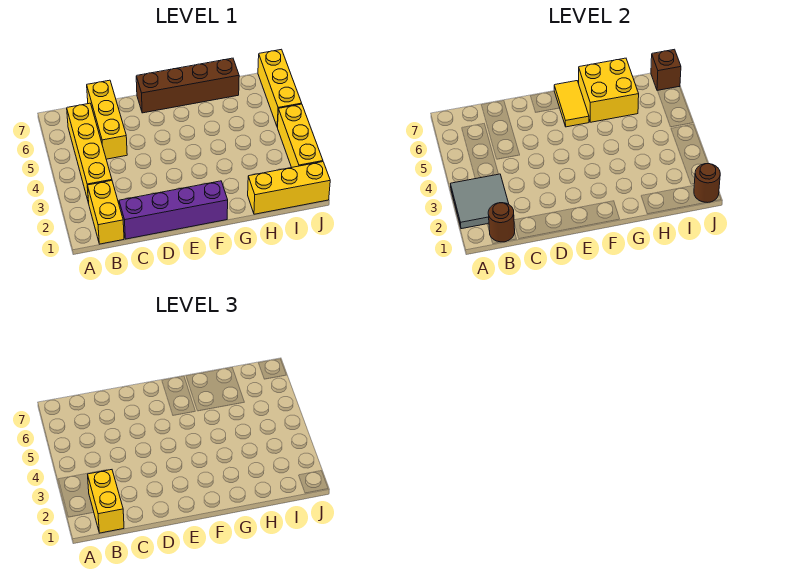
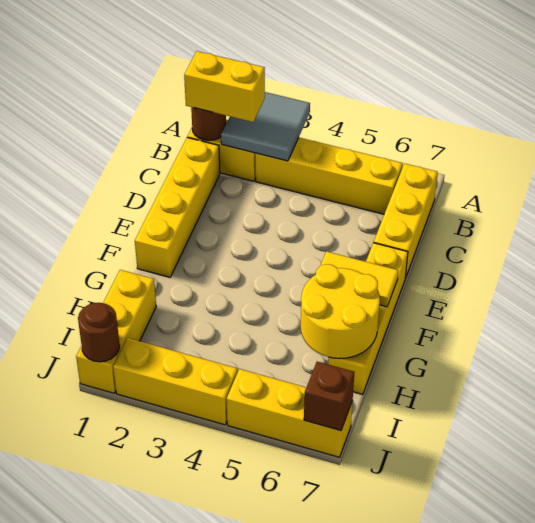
purple 1x4 brick [119,181,228,239] -> yellow 1x4 brick [135,138,220,277]
yellow 1x3 brick [87,80,127,159] -> yellow 1x3 brick turned to [374,163,438,278]
brown 1x4 brick [136,58,239,113] -> yellow 1x4 brick [328,243,408,395]
yellow 2x2 brick [579,58,639,122] -> yellow 2x2 round brick [301,264,380,359]

